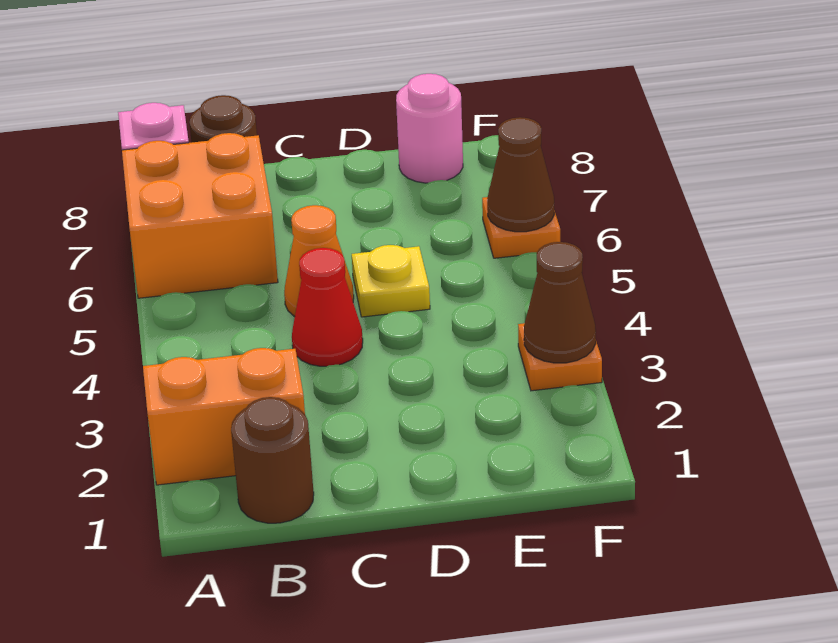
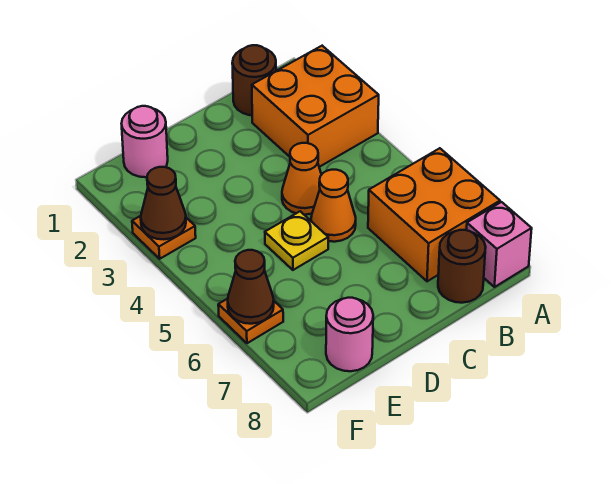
orange 1x2 brick [143,348,305,485] -> orange 2x2 brick [252,46,379,167]
red 1x1 cone [292,248,363,366] -> orange 1x1 cone [282,143,321,215]
none -> pink 1x1 round brick [121,106,168,177]

